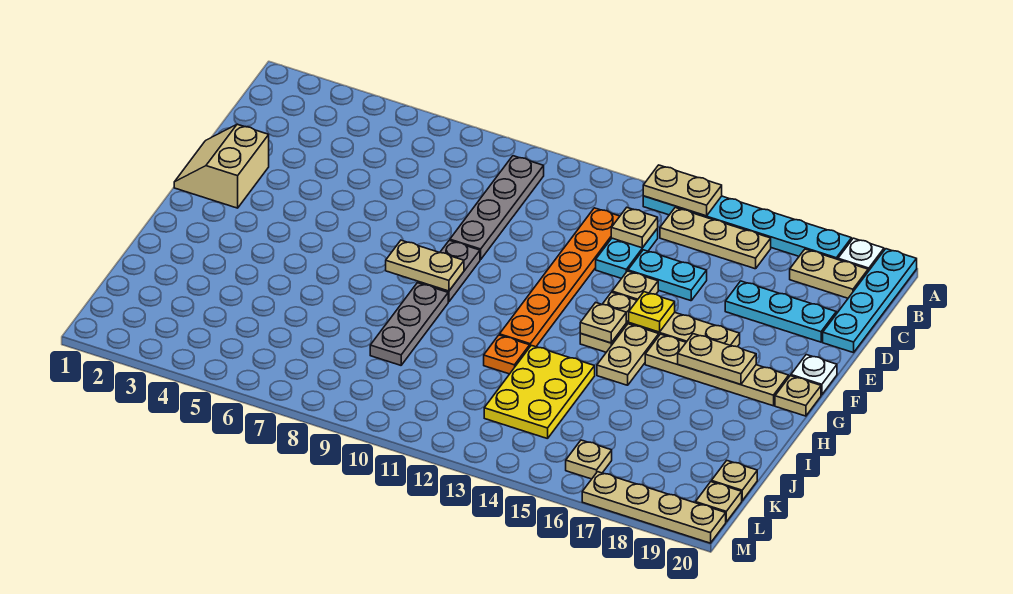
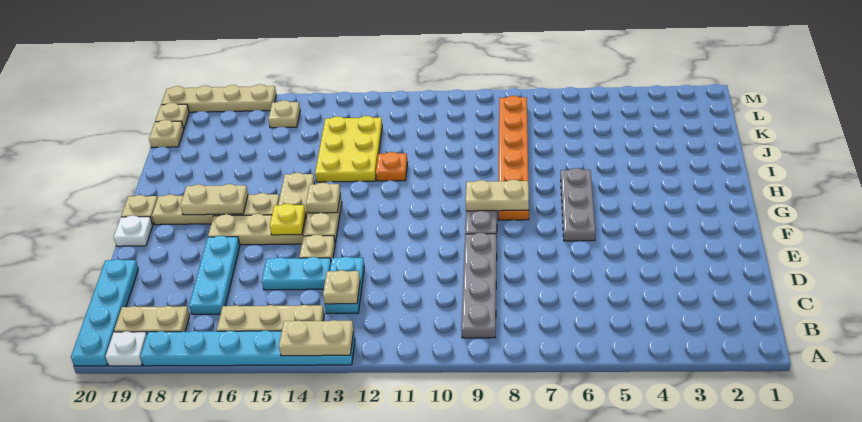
orange 1x6 plate [500,208,620,347] -> orange 1x6 plate moved to [498,96,529,220]
cyan 1x3 plate [725,281,836,342] -> cyan 1x3 plate turned to [189,236,240,314]
tan 2x2 slope [174,124,269,208] -> none
grey 1x3 plate [370,283,448,365] -> grey 1x3 plate moved to [561,168,595,241]

